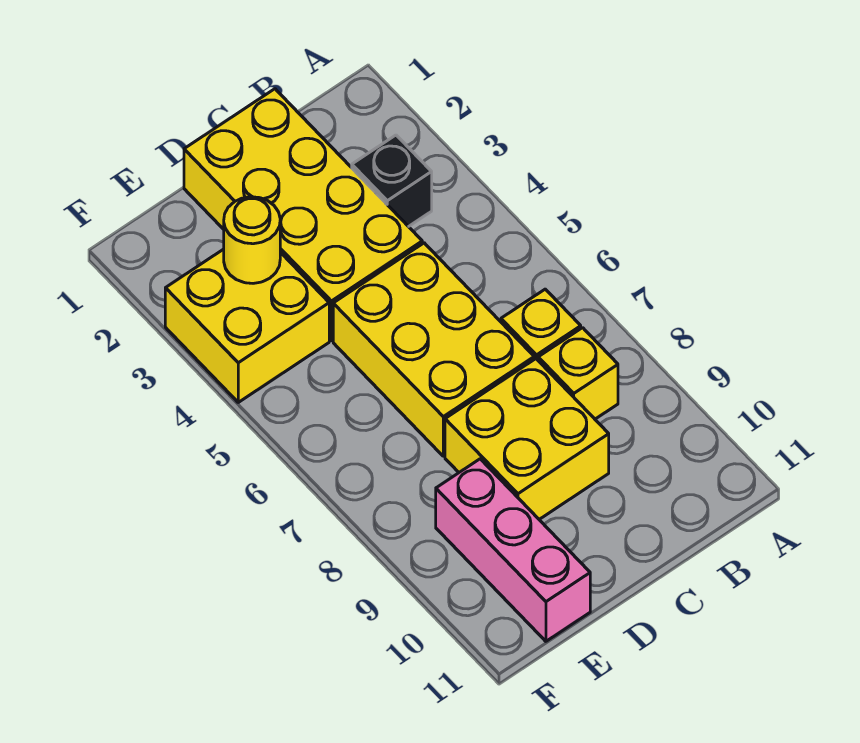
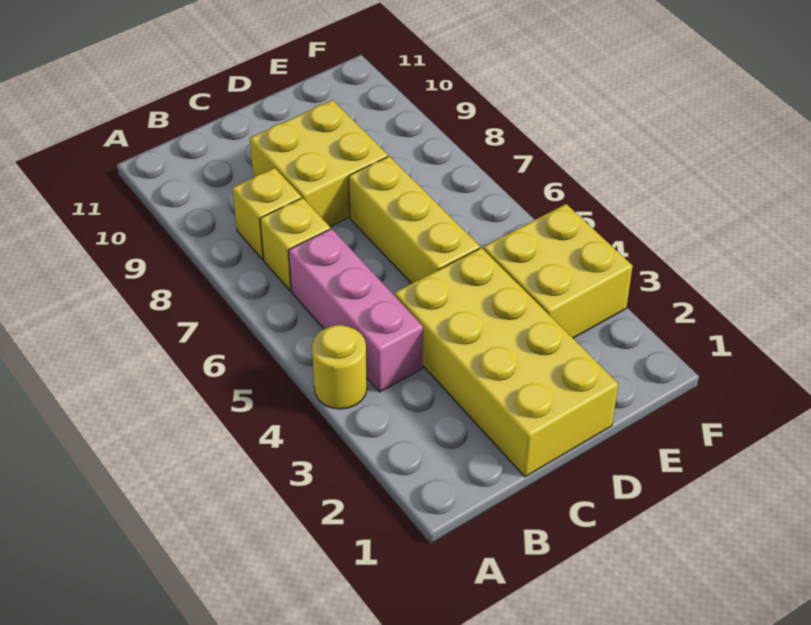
black 1x1 brick [352,135,432,227] -> none
yellow 2x3 brick [333,243,534,456] -> yellow 1x3 brick [349,156,480,284]
yellow 1x1 round brick [224,197,280,283] -> yellow 1x1 round brick moved to [312,325,367,409]
pink 1x3 brick [436,459,590,641] -> pink 1x3 brick moved to [289,229,423,392]

